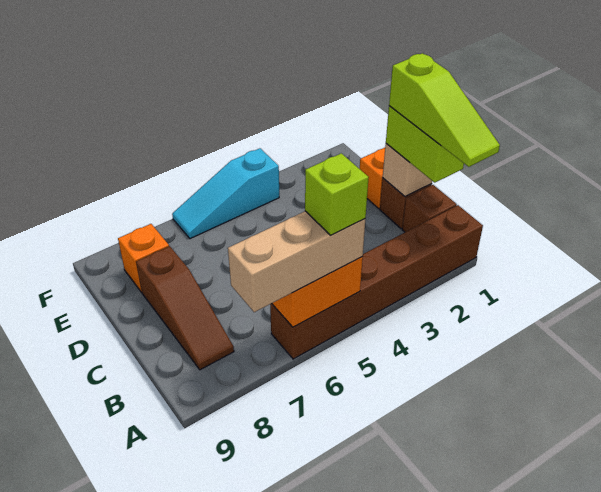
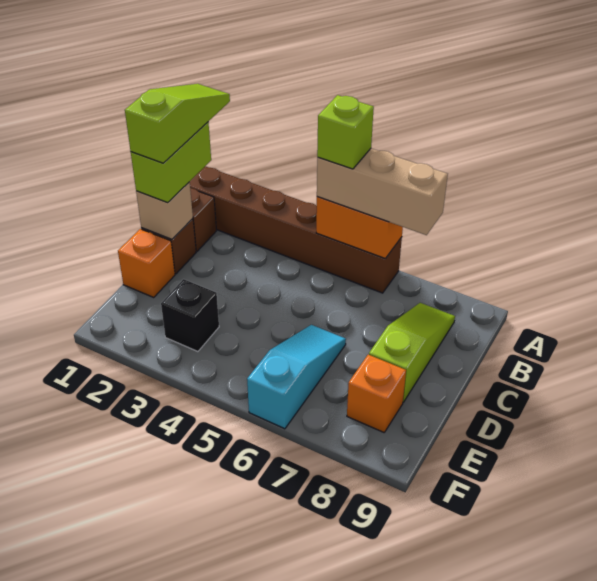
brown 1x3 slope [136,246,234,370] -> lime 1x3 slope [369,303,455,402]
none -> black 1x1 brick [161,279,219,352]
cyan 1x3 slope [172,148,279,239] -> cyan 1x3 slope turned to [247,325,346,429]

